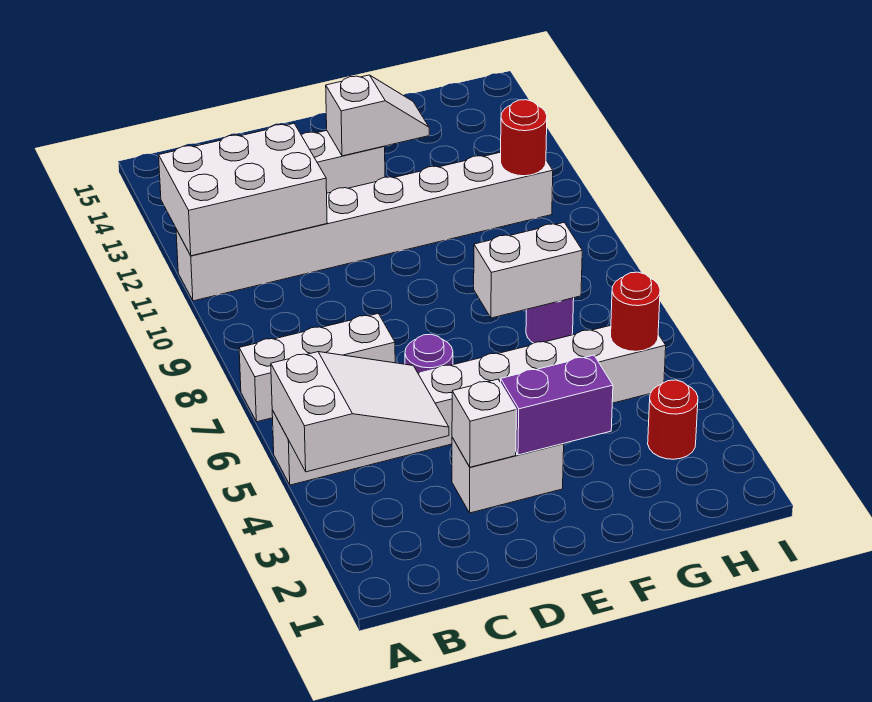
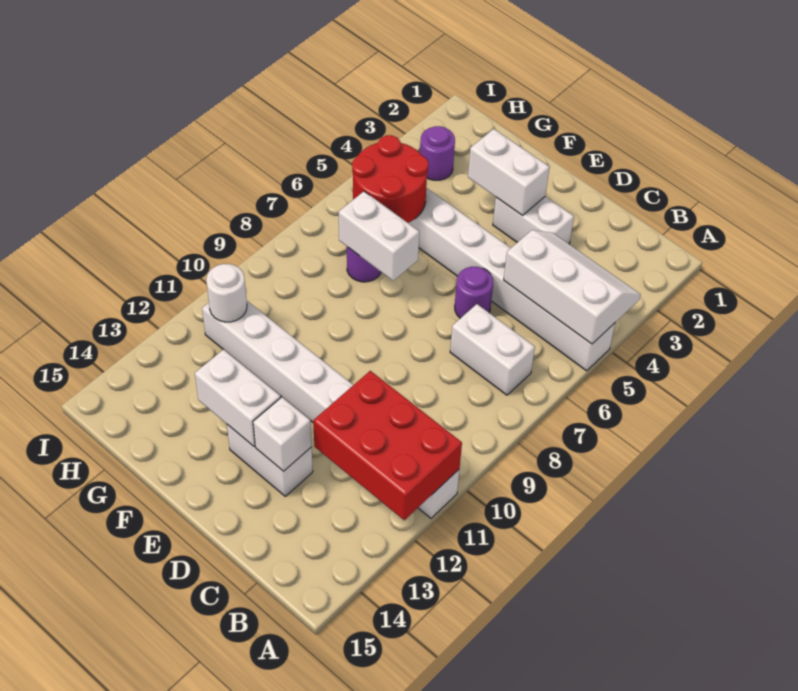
white 2x3 slope [271,352,449,472] -> white 2x3 slope turned to [504,230,641,344]
white 1x3 brick [239,314,395,422] -> white 1x2 brick [450,304,535,395]
white 2x3 brick [159,124,327,256] -> red 2x3 brick [313,371,462,520]
white 1x1 brick [452,379,516,467] -> white 1x1 brick moved to [253,397,312,471]
purple 1x2 brick [501,355,613,455] -> white 1x2 brick [468,129,550,215]
white 1x2 slope [326,75,429,156] -> white 1x2 brick [195,349,281,447]
red 1x1 round brick [648,380,698,459] -> purple 1x1 round brick [420,126,455,180]
red 1x1 round brick [611,272,660,351] -> red 2x2 round brick [352,135,429,223]
red 1x1 round brick [501,100,547,176] -> white 1x1 round brick [206,264,247,322]

